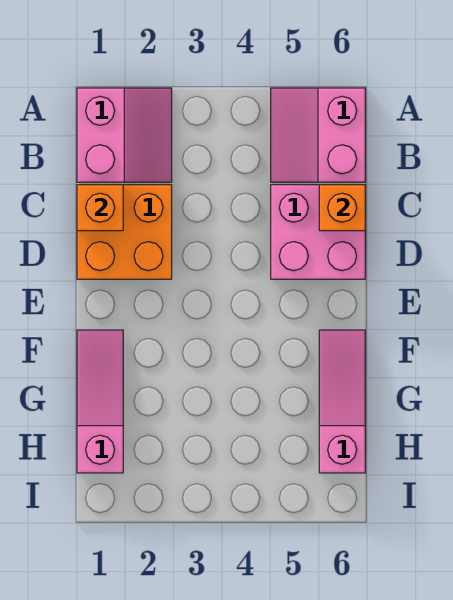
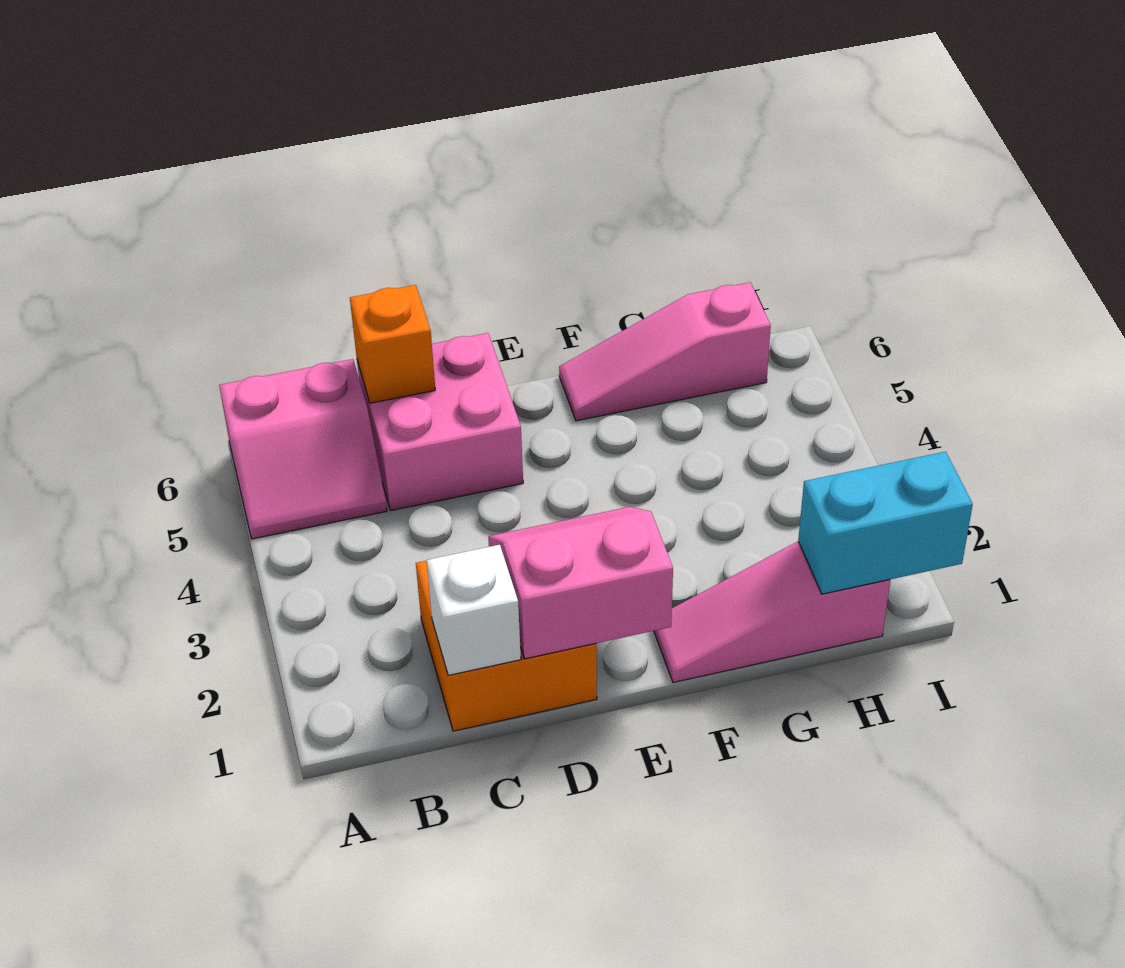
pink 2x2 slope [77,88,172,182] -> pink 2x2 slope moved to [488,507,673,659]
orange 1x1 brick [77,185,123,231] -> white 1x1 brick [427,545,521,675]
none -> cyan 1x2 brick [798,452,973,594]

